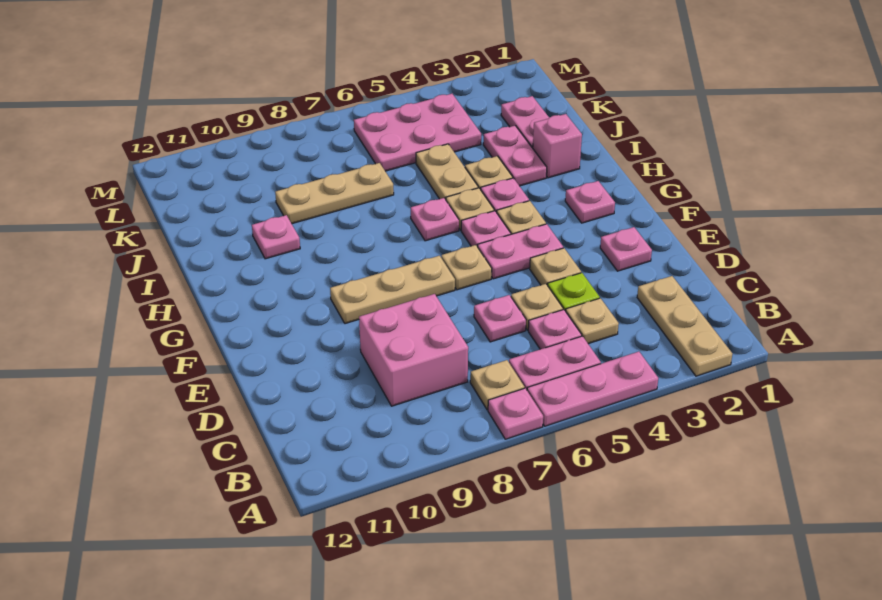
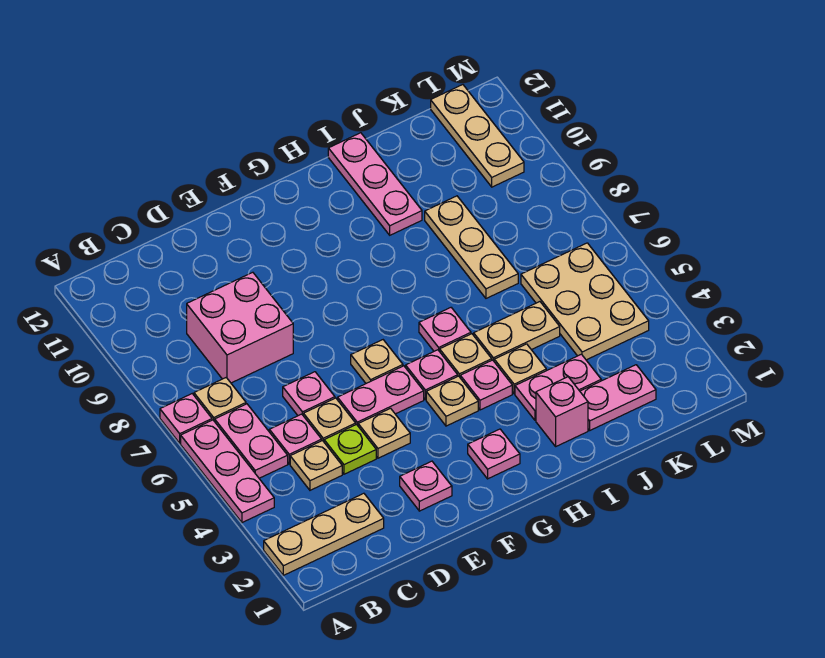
pink 1x2 plate [478,224,563,279] -> pink 1x2 plate turned to [338,366,424,425]
tan 1x3 plate [330,256,455,324] -> tan 1x3 plate moved to [431,85,524,187]
pink 1x1 plate [252,215,300,259] -> pink 1x3 plate [328,133,422,235]
pink 2x3 plate [354,94,481,171] -> tan 2x3 plate [521,243,649,360]

